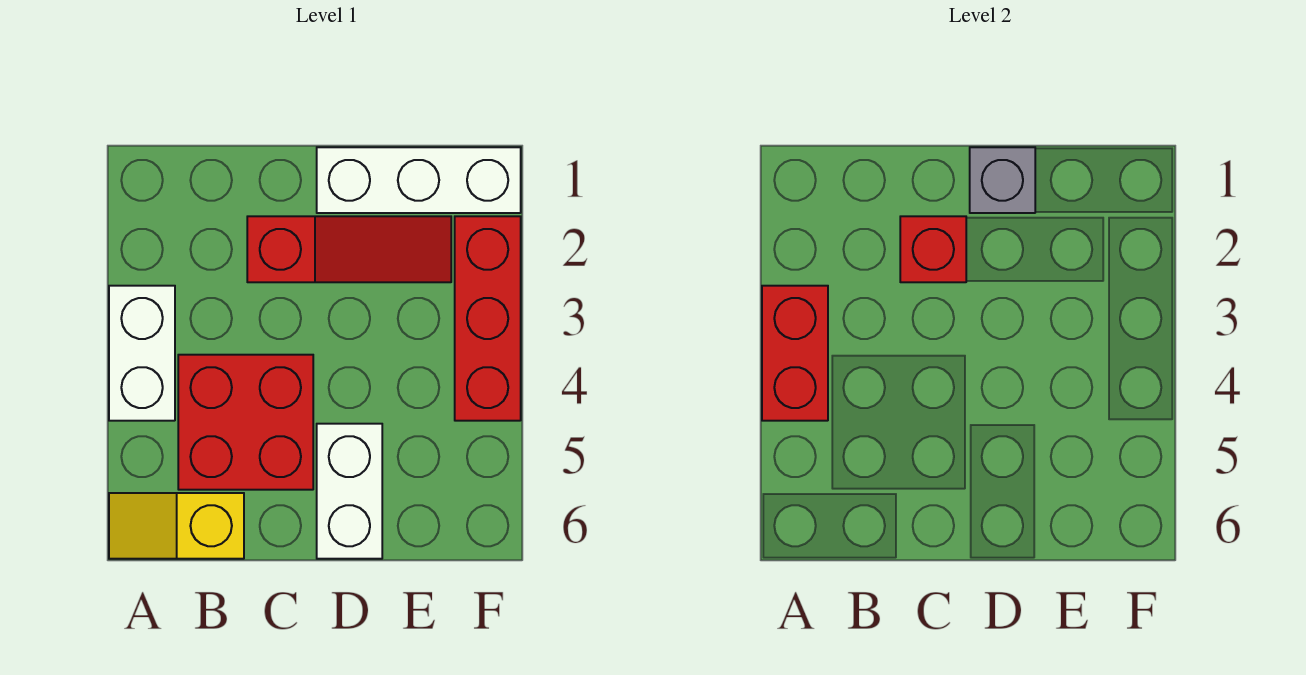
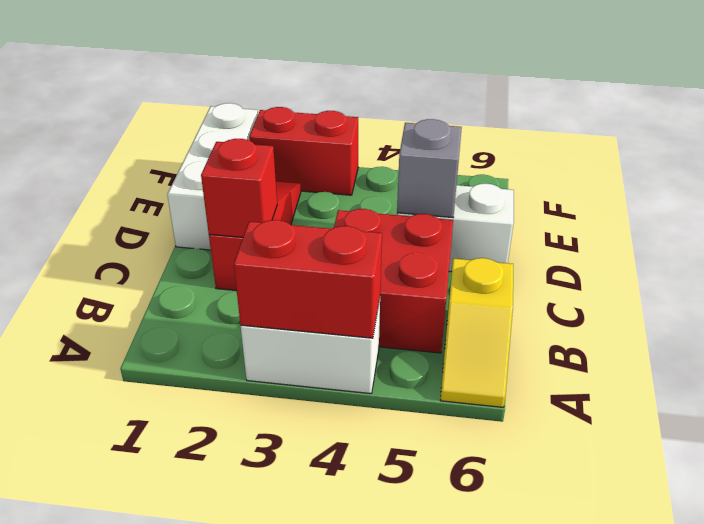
grey 1x1 brick [970,147,1035,213] -> grey 1x1 brick moved to [397,119,462,218]
red 1x3 brick [455,216,521,421] -> red 1x2 brick [249,107,358,195]

